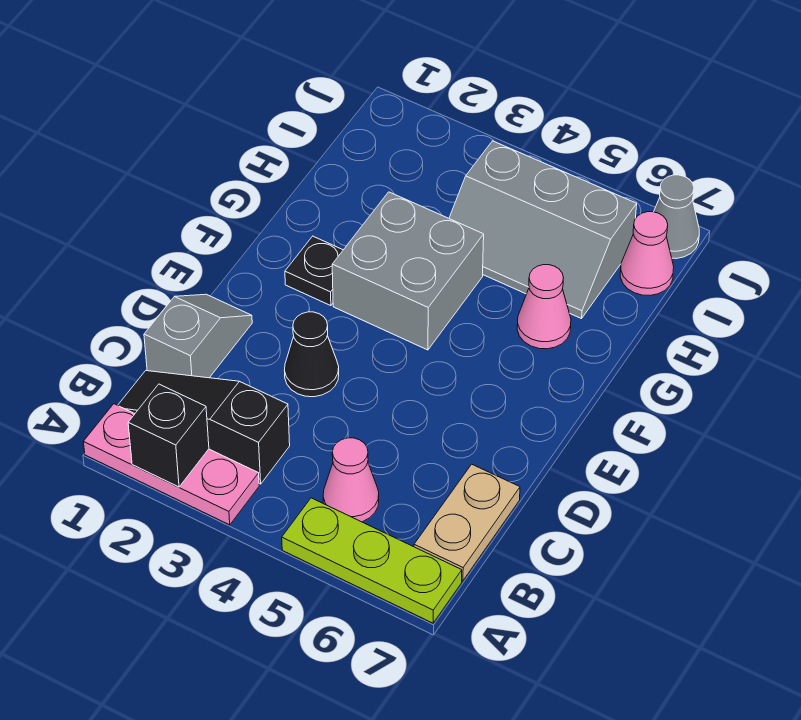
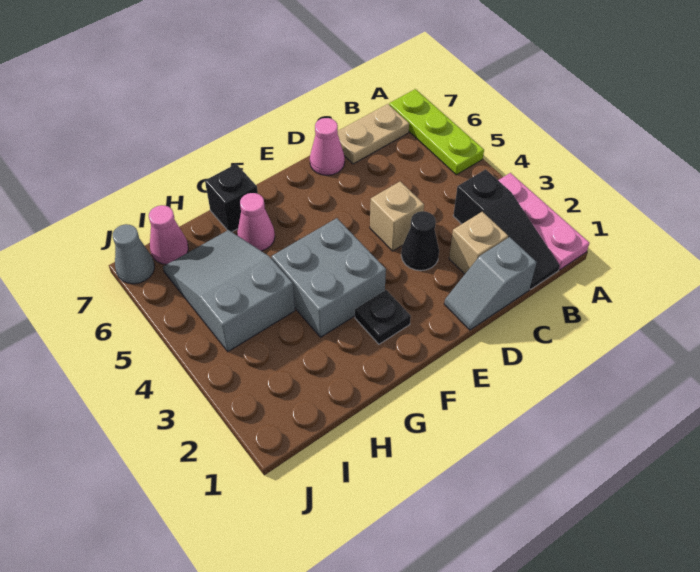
black 1x1 brick [128,384,209,487] -> black 1x1 brick moved to [205,164,258,232]
pink 1x1 cone [323,438,379,522] -> pink 1x1 cone moved to [310,118,345,175]
none -> tan 1x1 brick [449,212,508,274]
none -> tan 1x1 brick [370,181,424,251]
grey 2x3 slope [449,141,637,319] -> grey 2x3 slope turned to [163,230,295,352]

